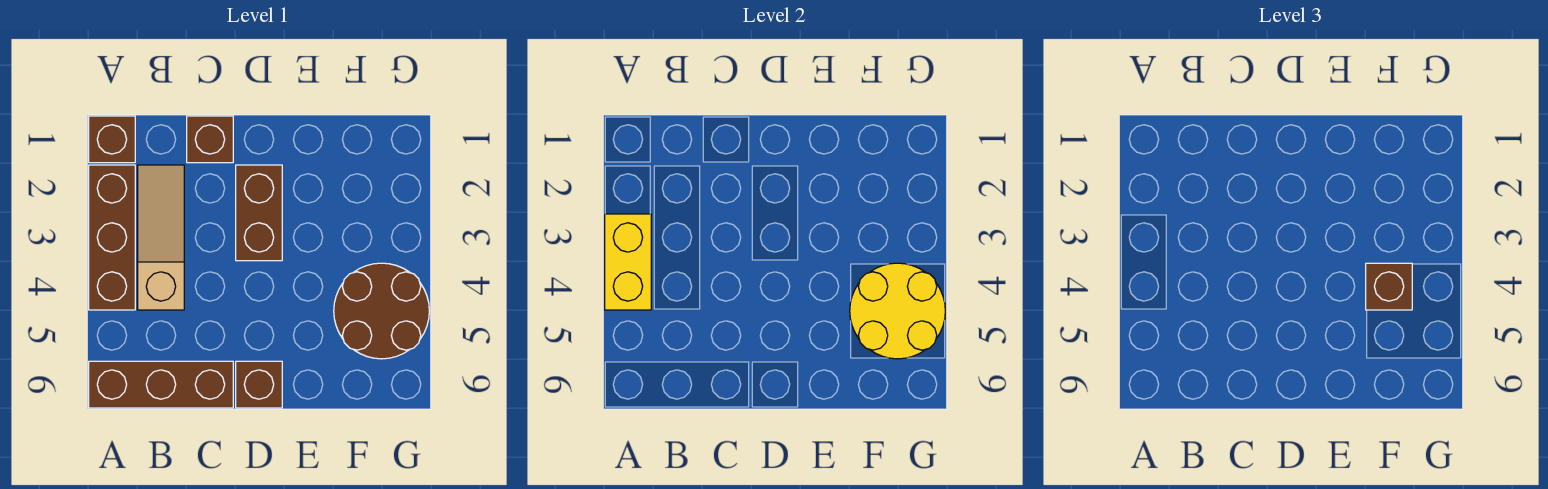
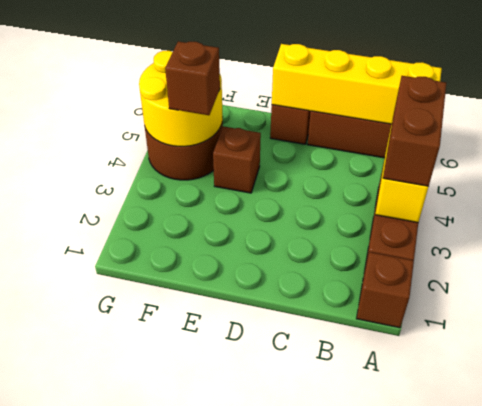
none -> yellow 1x4 brick [272,44,442,124]
tan 1x3 slope [138,165,184,310] -> none
brown 1x1 brick [187,116,233,163] -> brown 1x1 brick moved to [213,126,261,193]
brown 1x2 brick [236,165,282,261] -> brown 1x2 brick moved to [383,76,446,186]

